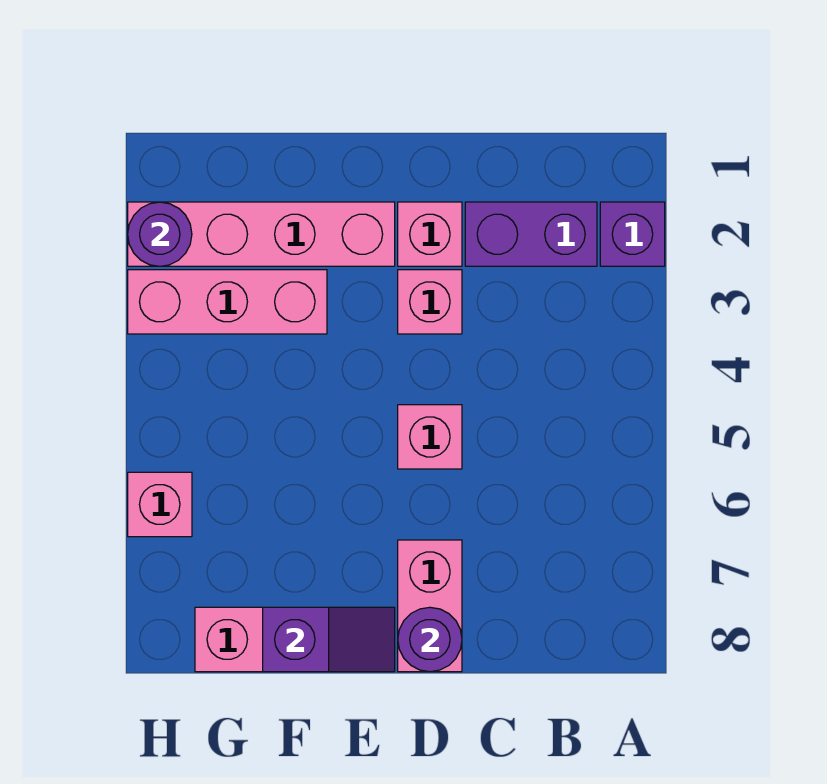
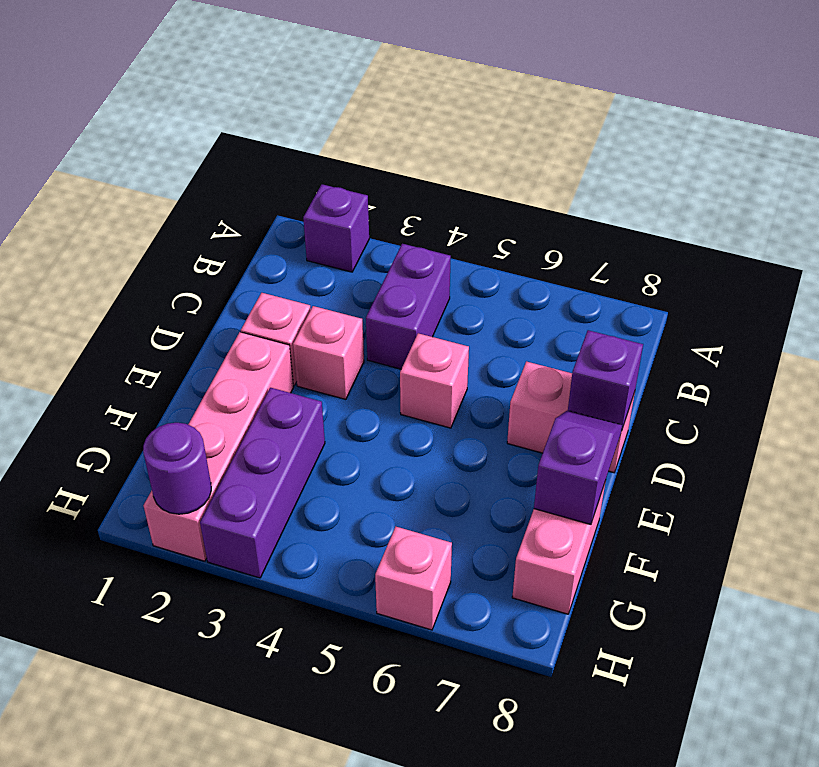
purple 1x2 brick [465,202,597,266] -> purple 1x2 brick moved to [366,244,451,369]
purple 1x1 round brick [398,607,462,672] -> purple 1x1 brick [568,330,643,431]
pink 1x3 brick [128,270,327,334] -> purple 1x3 brick [200,388,325,578]

